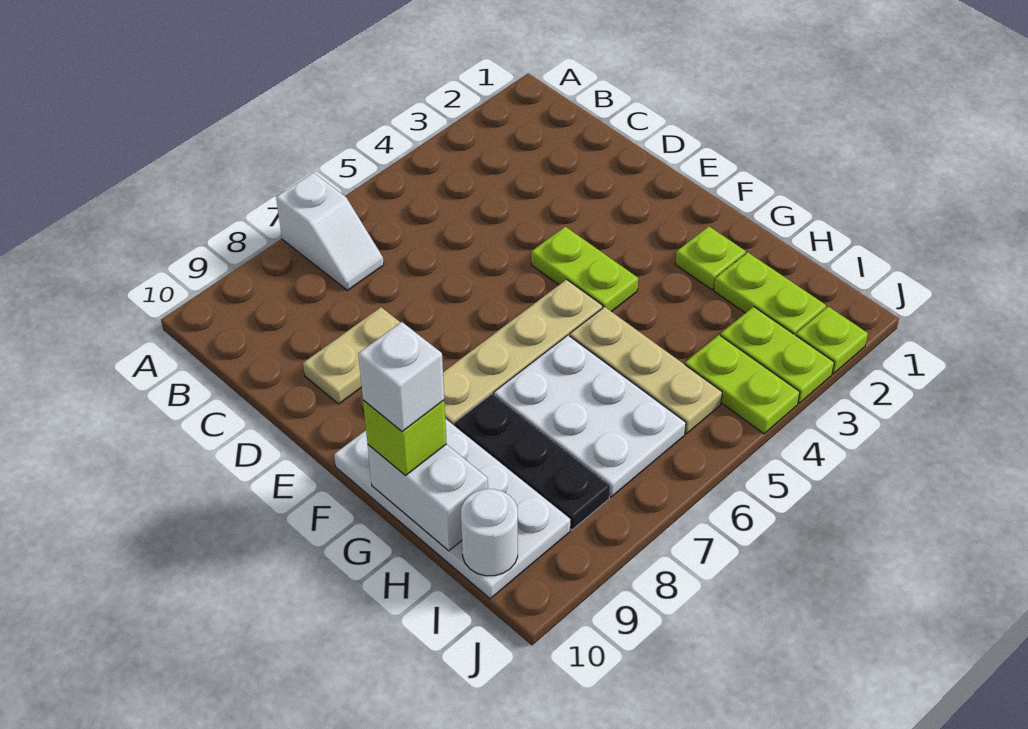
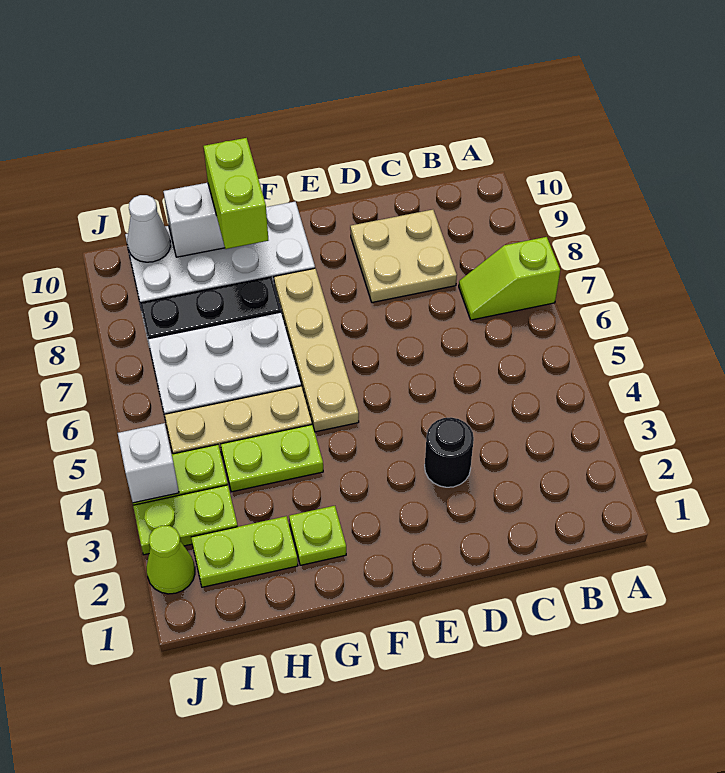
white 1x2 slope [276,173,384,290] -> lime 1x2 slope [459,237,560,320]
none -> black 1x1 round brick [425,417,474,487]
tan 1x2 plate [303,307,401,404] -> tan 2x2 plate [350,210,457,303]
lime 1x2 plate [531,227,638,312] -> lime 1x2 plate moved to [221,424,323,492]
lime 1x1 brick [363,400,447,476] -> lime 1x2 brick [204,138,268,249]
white 1x1 brick [358,322,444,432] -> white 1x1 brick moved to [118,423,179,503]
white 1x1 round brick [461,489,518,576] -> white 1x1 cone [127,195,171,262]
lime 1x1 plate [796,307,868,374] -> lime 1x1 cone [147,526,195,594]

